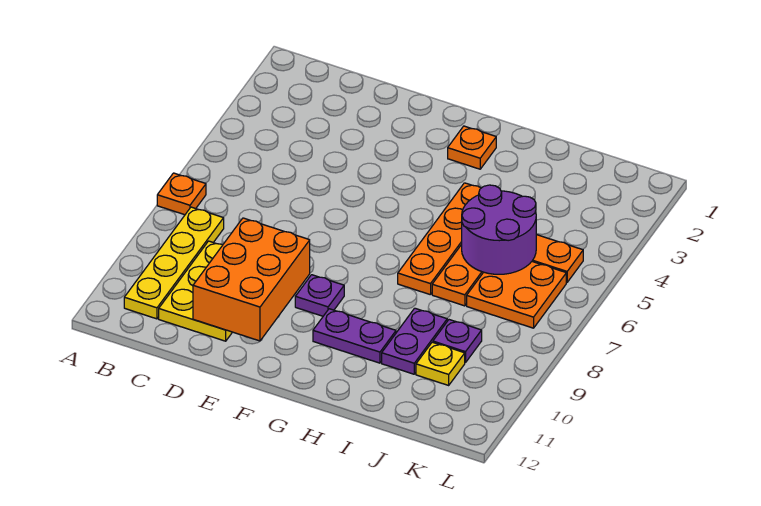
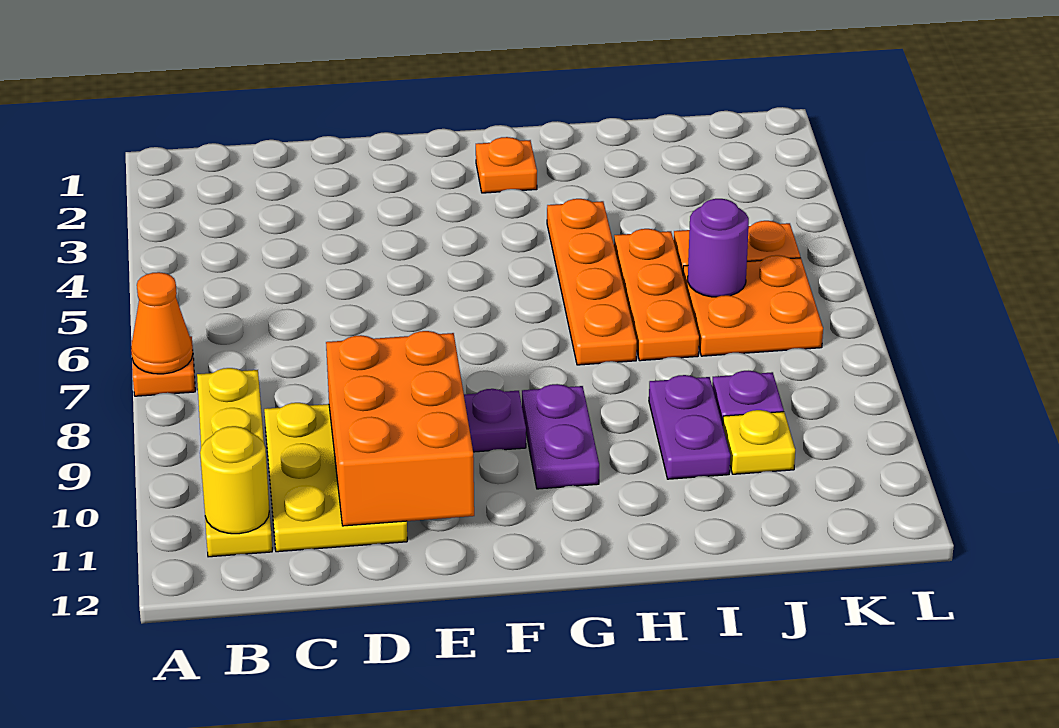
none -> orange 1x1 cone [131,272,193,374]
none -> yellow 1x1 round brick [200,426,269,534]
purple 1x2 plate [313,309,396,363] -> purple 1x2 plate turned to [522,384,599,489]
purple 2x2 round brick [462,185,536,274] -> purple 1x1 round brick [688,199,749,297]

